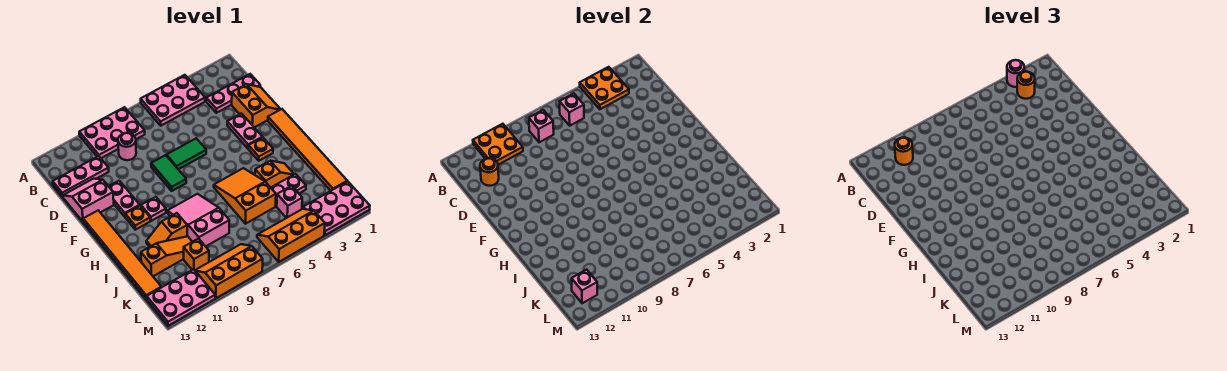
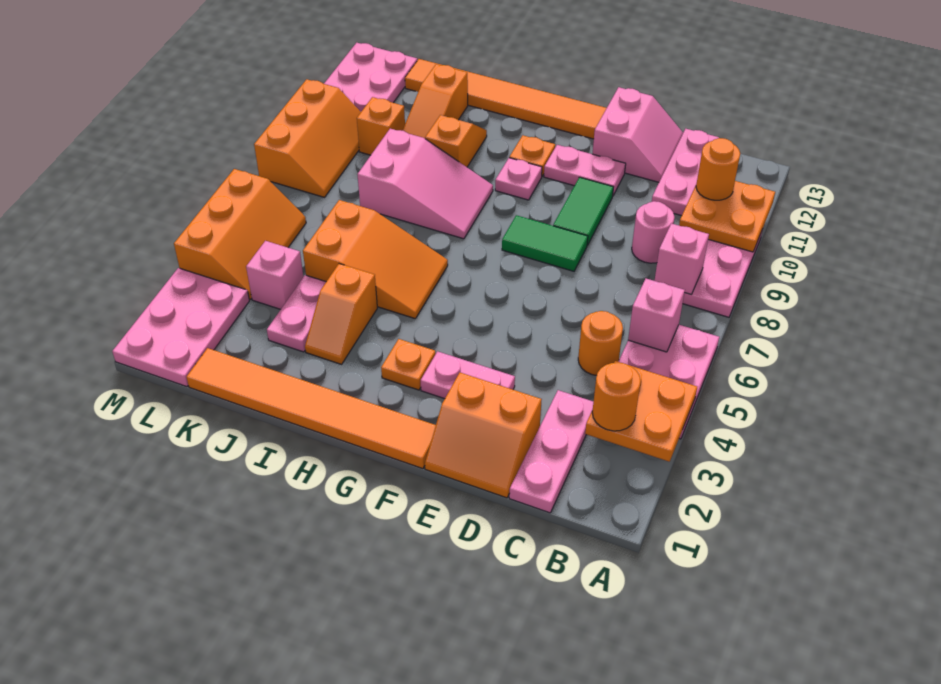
pink 1x1 round brick [1007,60,1024,87] -> none
orange 1x1 round brick [480,158,499,186] -> orange 1x1 round brick moved to [578,311,623,375]
green 1x2 tile [167,138,206,169] -> green 1x2 tile moved to [553,177,613,245]
pink 1x1 brick [572,270,597,303] -> none

